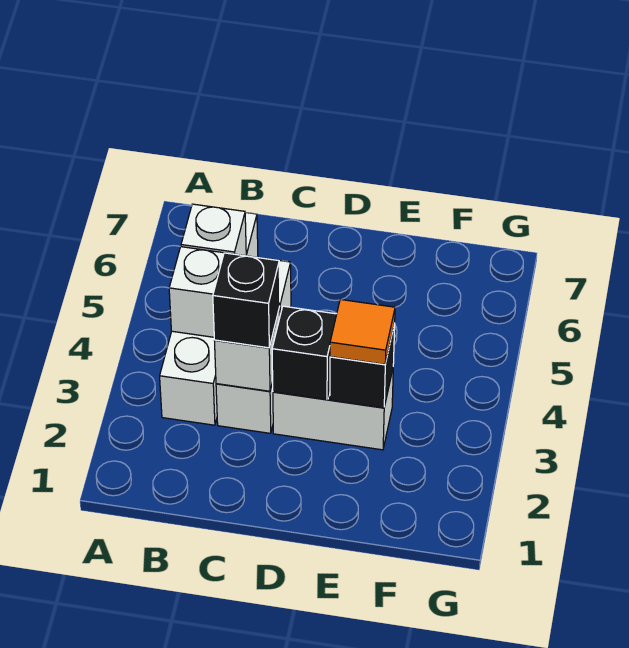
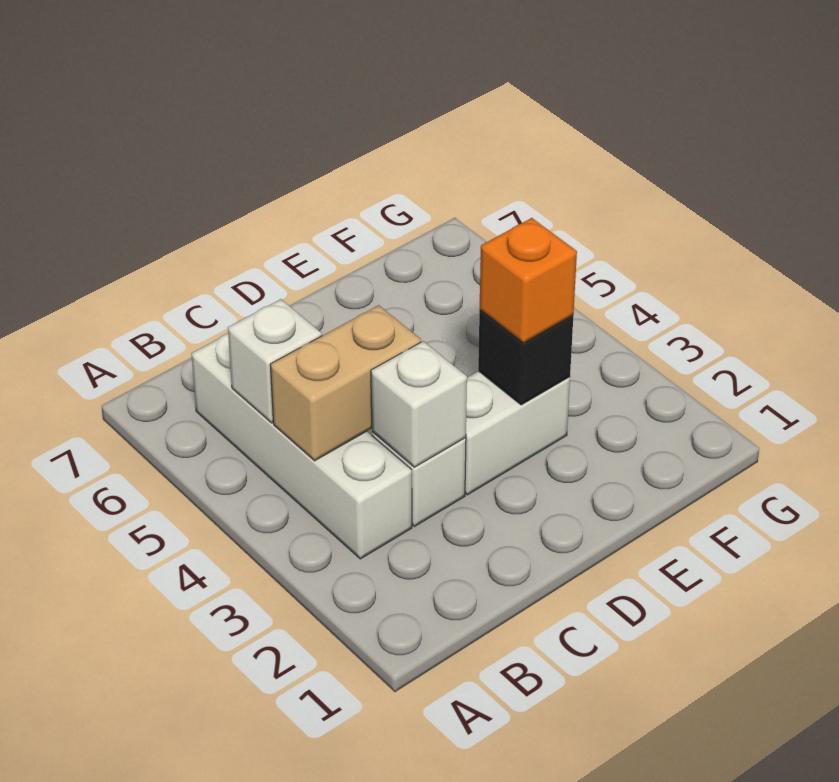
white 1x2 brick [169,247,291,337] -> tan 1x2 brick [270,305,421,461]
black 1x1 brick [213,253,280,348] -> none
black 1x1 brick [272,306,337,400] -> none
orange 1x1 tile [330,299,395,364] -> orange 1x1 brick [480,218,577,343]

